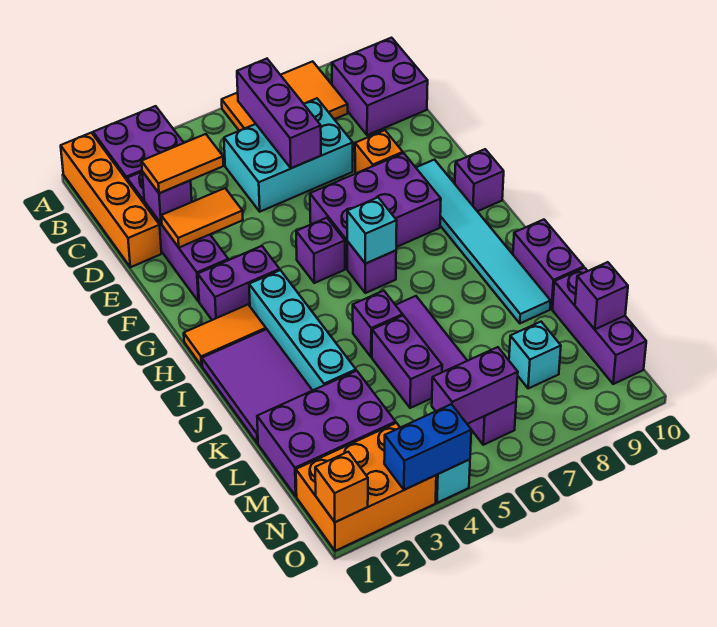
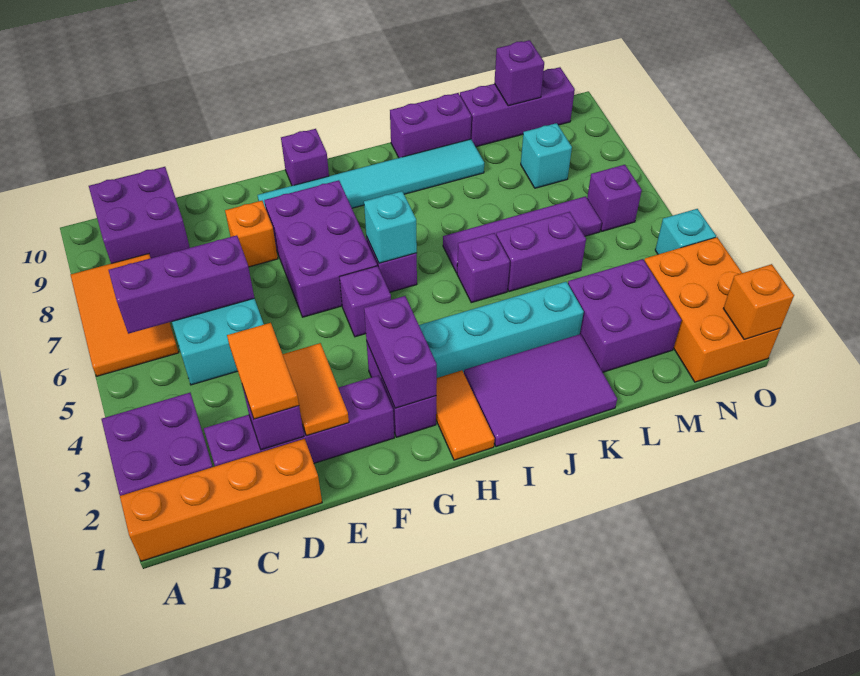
purple 2x3 brick [257,371,396,496] -> purple 2x2 brick [568,259,682,372]
purple 1x2 brick [432,347,518,424] -> purple 1x2 brick moved to [364,296,437,408]
blue 1x2 brick [384,404,471,490] -> none

